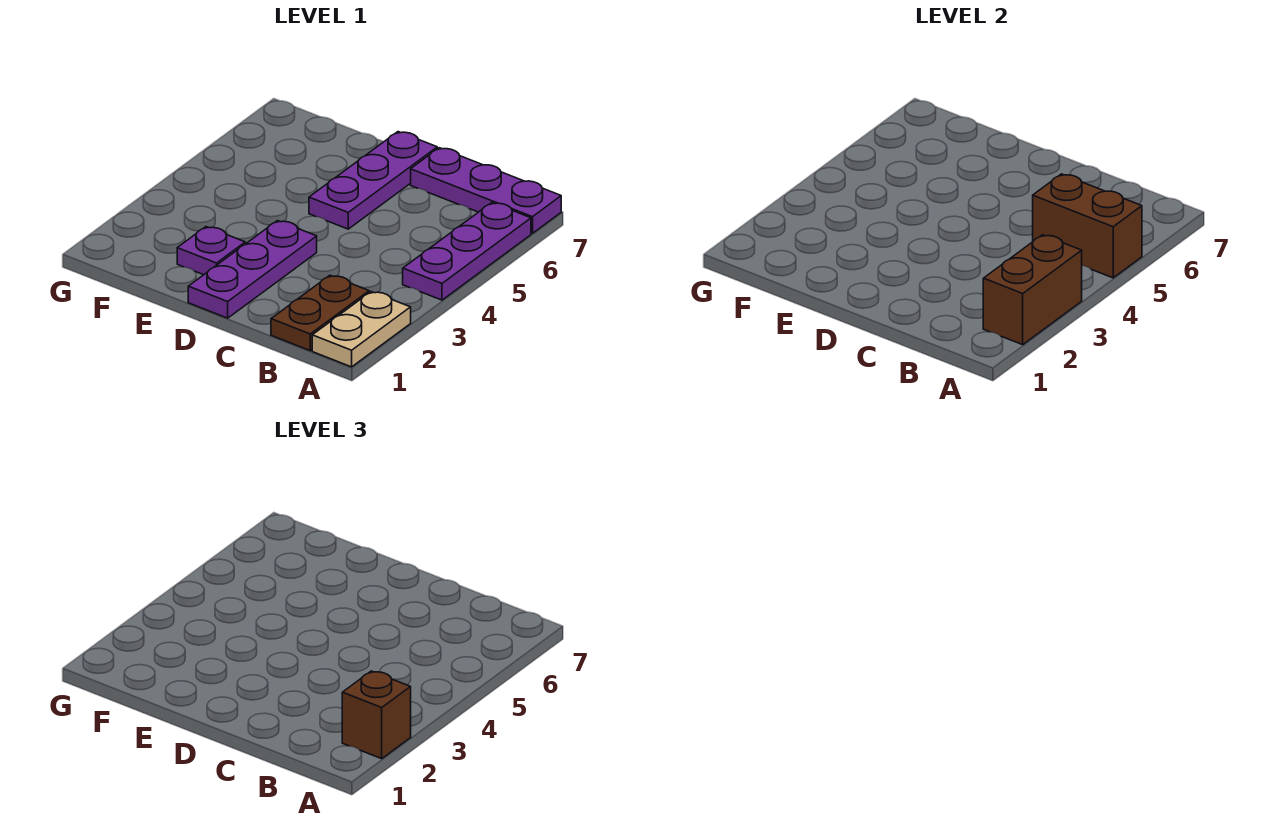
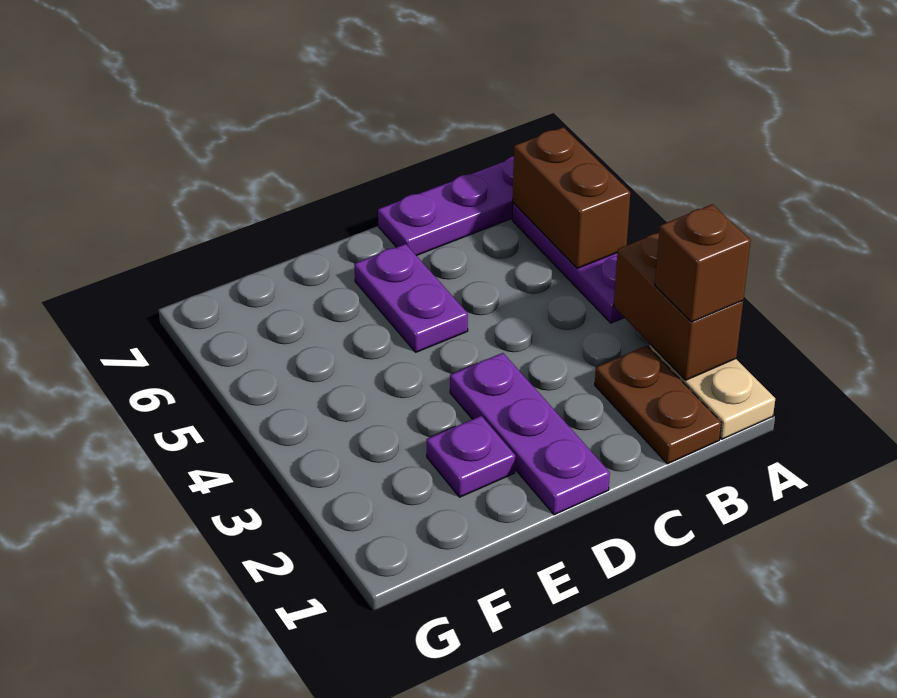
brown 1x2 brick [1033,174,1142,278] -> brown 1x2 brick turned to [513,127,631,268]
purple 1x3 plate [309,132,437,229] -> purple 1x2 plate [354,244,468,352]

